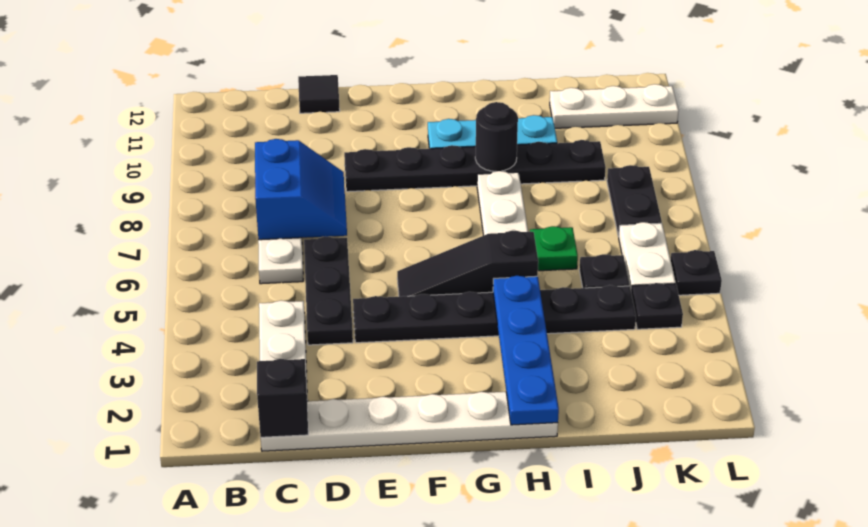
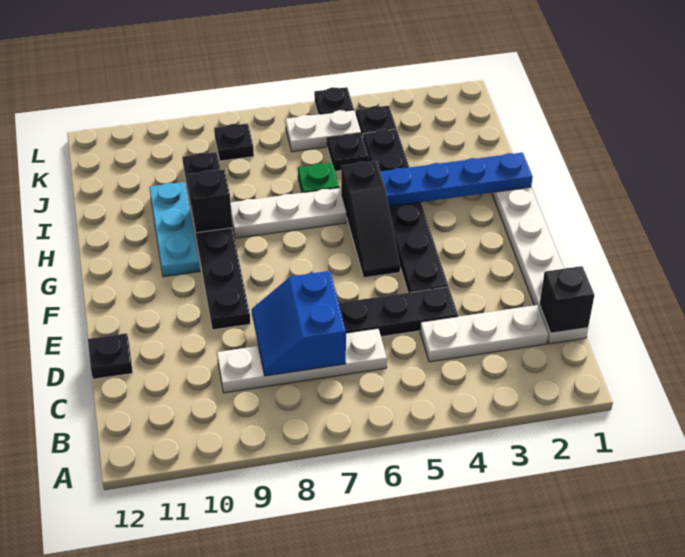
blue 2x2 slope [255,139,347,240] -> blue 2x2 slope turned to [252,271,346,376]
black 1x1 tile [298,75,340,113] -> black 1x1 plate [88,333,133,379]
black 1x1 round brick [475,102,518,171] -> black 1x1 brick [188,169,232,233]
white 1x3 plate [550,84,679,128] -> none
black 1x2 plate [607,165,662,237] -> black 1x1 plate [214,123,254,161]

